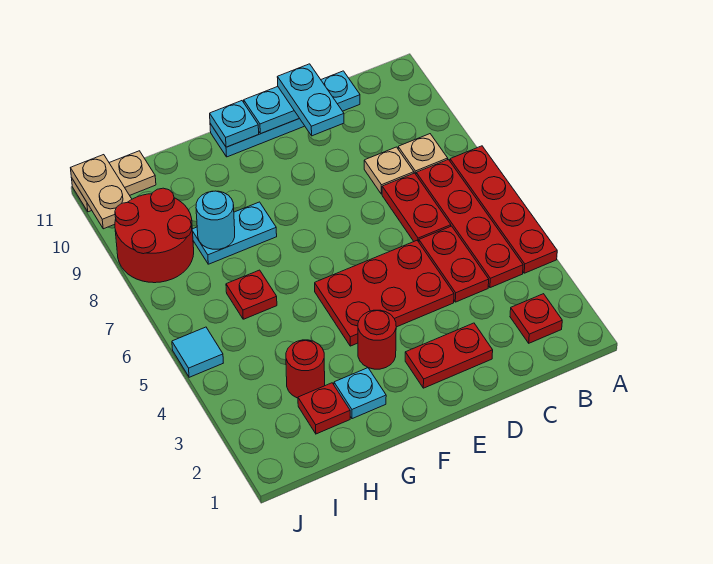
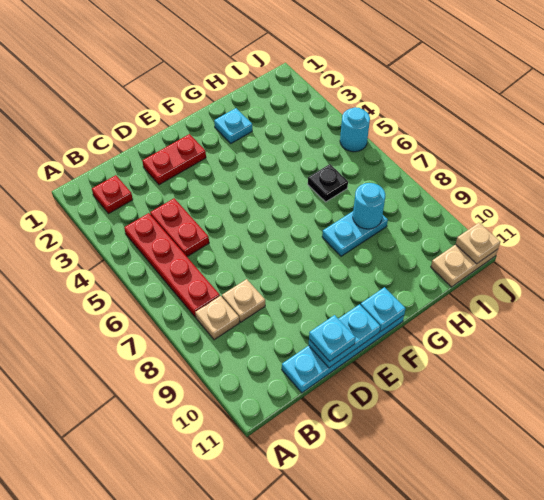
red 1x4 plate [450,146,557,273] -> none
red 1x2 plate [382,173,451,242] -> none
red 2x3 plate [315,241,454,346] -> none
cyan 1x2 plate [277,64,344,136] -> cyan 1x1 plate [309,315,356,361]
red 1x1 round brick [358,310,396,369] -> none
red 1x1 plate [298,383,350,434] -> none
red 1x1 round brick [286,340,325,398] -> none
red 1x1 plate [226,270,277,319] -> black 1x1 plate [308,164,348,202]
red 2x2 round brick [115,188,194,283] -> none
cyan 1x1 tile [172,327,223,377] -> cyan 1x1 round brick [340,107,370,152]
tan 1x2 plate [71,155,132,229] -> tan 1x1 plate [456,223,500,264]

